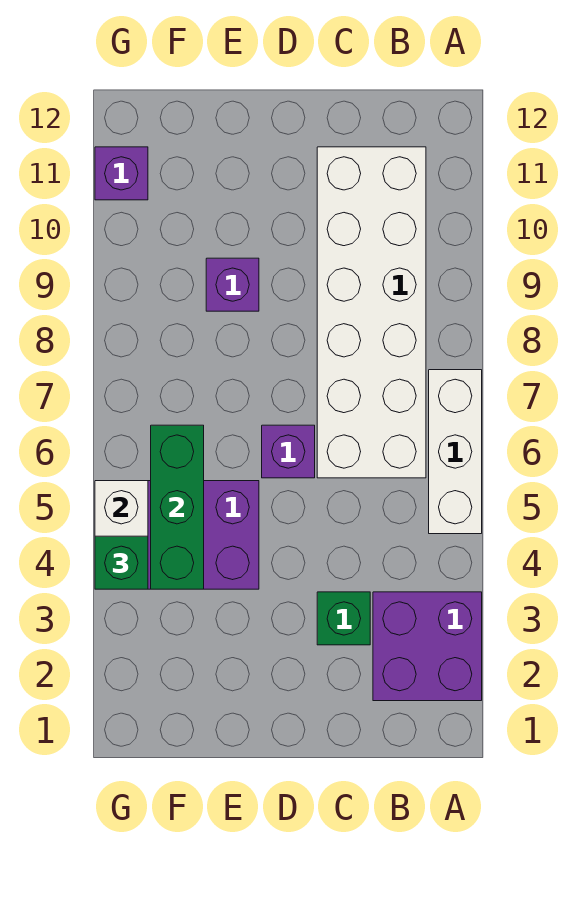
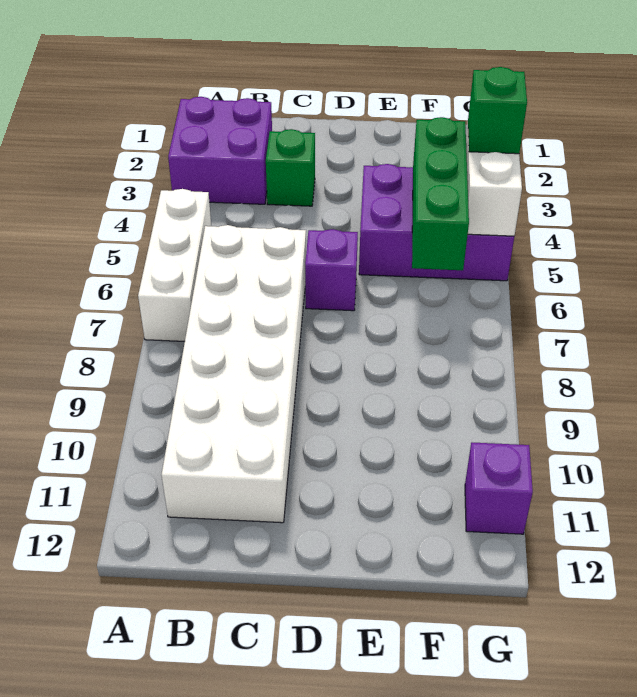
purple 1x1 brick [206,258,259,311] -> none

